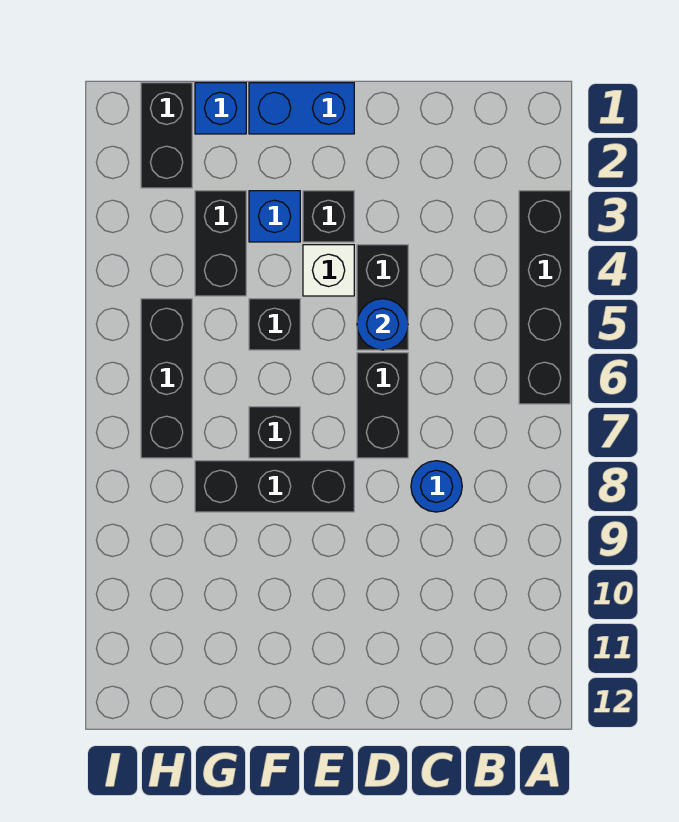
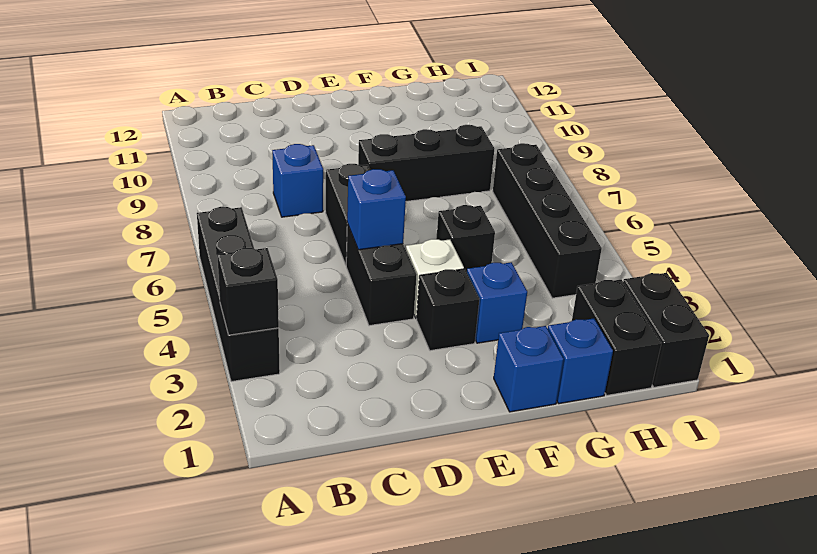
blue 1x1 round brick [411,461,462,512] -> blue 1x1 brick [272,144,323,217]
blue 1x1 round brick [357,299,408,350] -> blue 1x1 brick [347,169,406,250]
blue 1x2 brick [249,83,354,134] -> blue 1x1 brick [494,326,564,412]
black 1x1 brick [249,407,300,458] -> black 1x1 brick moved to [217,248,279,335]
black 1x2 brick [195,191,246,296] -> black 1x2 brick moved to [623,273,709,387]
black 1x3 brick [141,299,192,458] -> black 1x4 brick [493,143,602,298]

